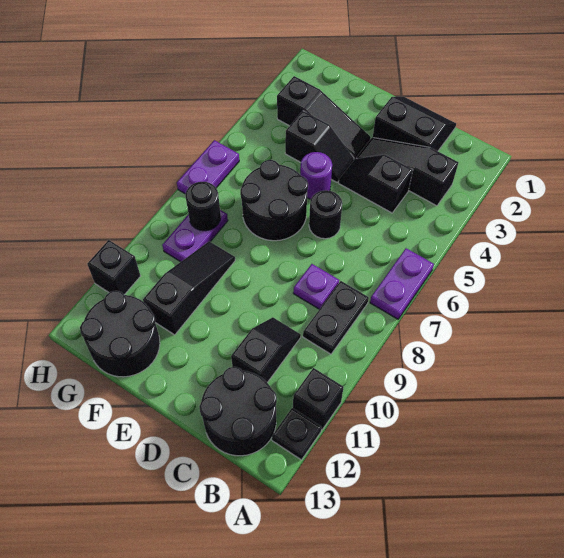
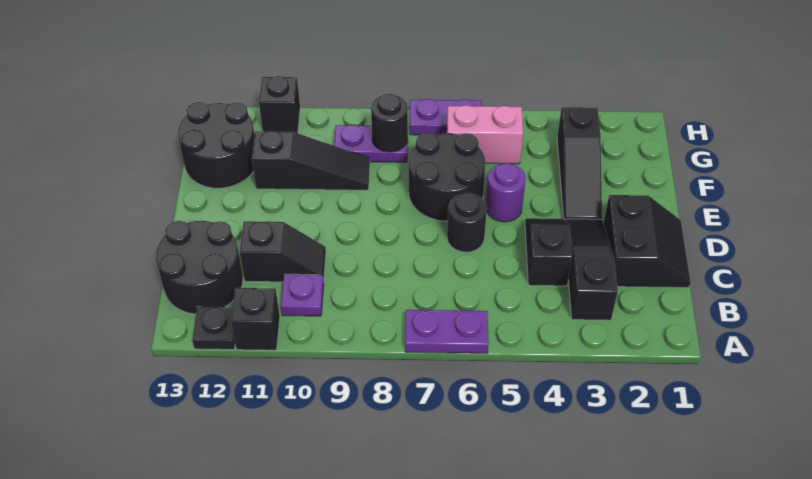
black 1x2 plate [303,281,369,354] -> none
purple 1x1 plate [293,264,339,309] -> purple 1x1 plate moved to [281,274,324,316]
black 1x2 slope [285,111,354,182] -> none
none -> pink 1x2 brick [447,105,523,164]

